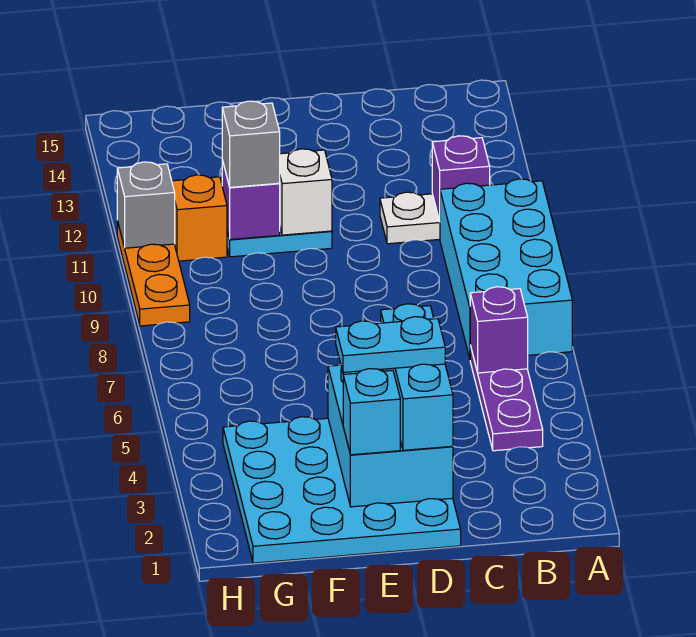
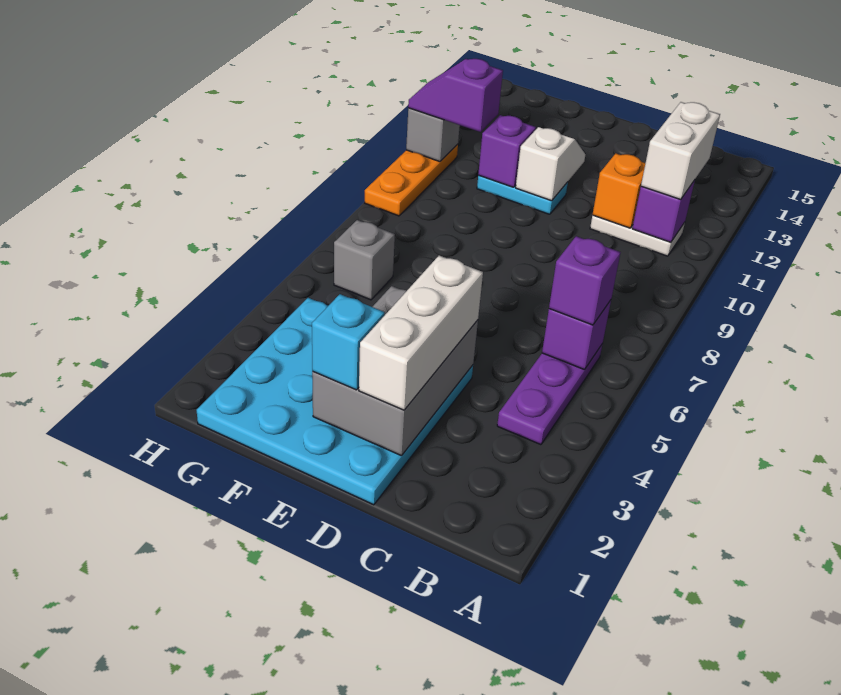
cyan 2x4 brick [440,179,572,358] -> none
none -> purple 1x1 brick [549,236,621,325]
none -> white 1x2 brick [641,102,720,200]
cyan 2x3 brick [328,365,453,507] -> grey 2x3 brick [312,286,478,456]
cyan 1x3 brick [381,304,453,450] -> white 1x3 brick [359,256,483,410]
cyan 1x2 plate [336,317,445,373] -> none
grey 1x1 brick [222,101,280,187] -> grey 1x1 brick moved to [334,220,395,300]
orange 1x1 brick [172,175,227,261] -> orange 1x1 brick moved to [593,153,645,228]
none -> purple 1x2 slope [408,59,503,132]

